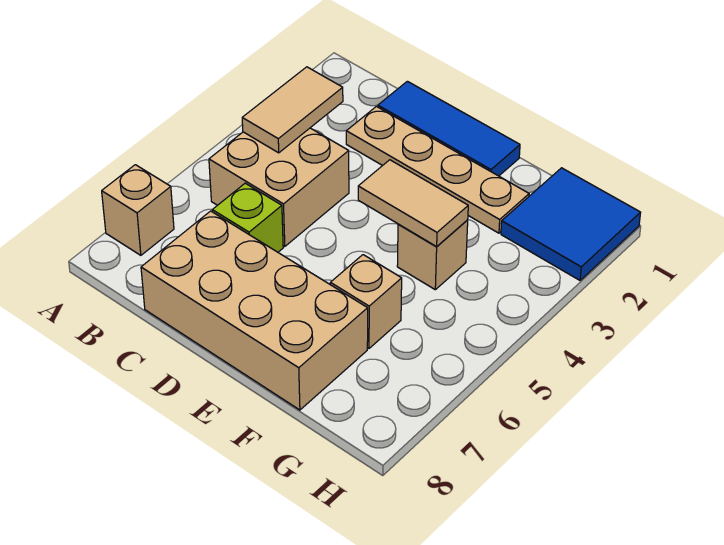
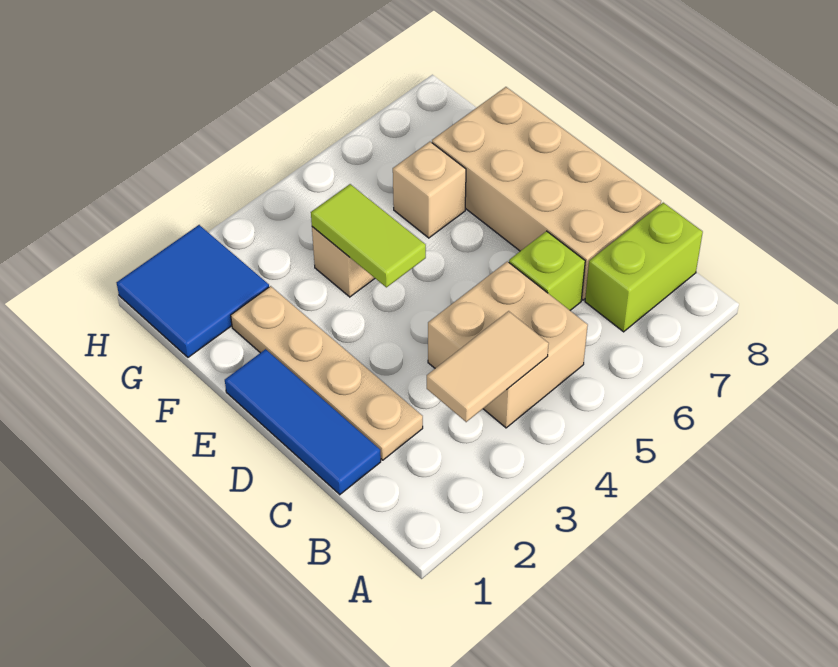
tan 1x1 brick [102,165,174,255] -> none
none -> lime 1x2 brick [585,203,703,332]
tan 1x2 tile [358,160,468,246] -> lime 1x2 tile [311,184,426,287]

